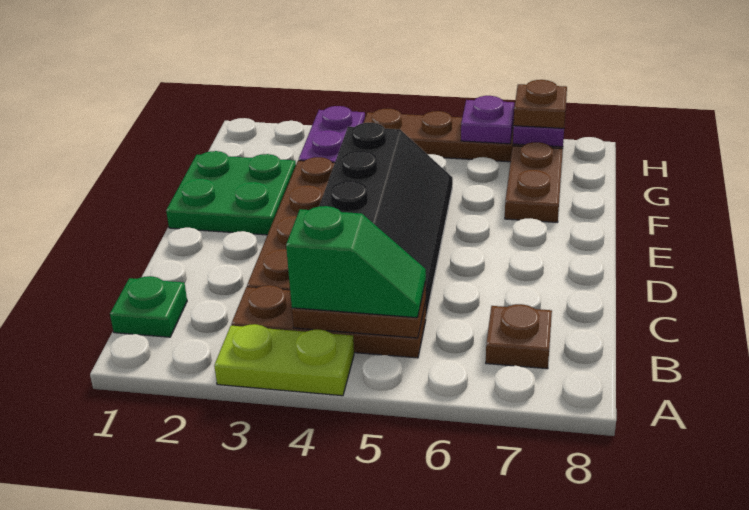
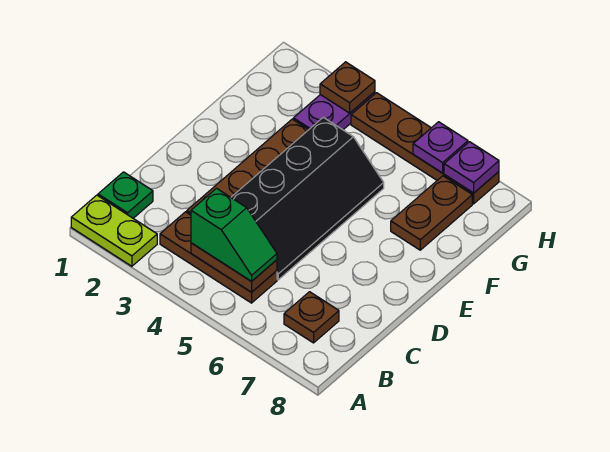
lime 1x2 plate [214,324,354,396] -> lime 1x2 plate moved to [71,195,157,266]
green 2x2 plate [166,151,296,235] -> none
brown 1x1 plate [514,80,567,128] -> brown 1x1 plate moved to [320,62,375,113]

